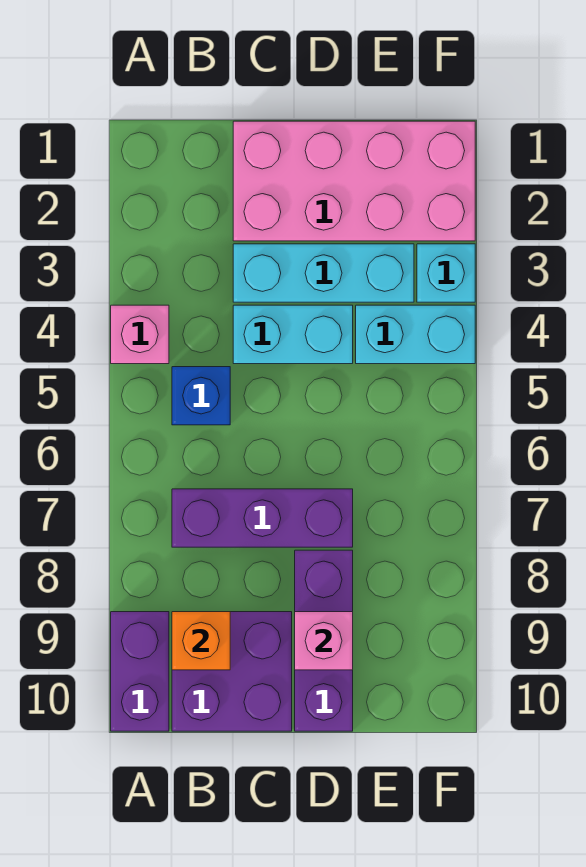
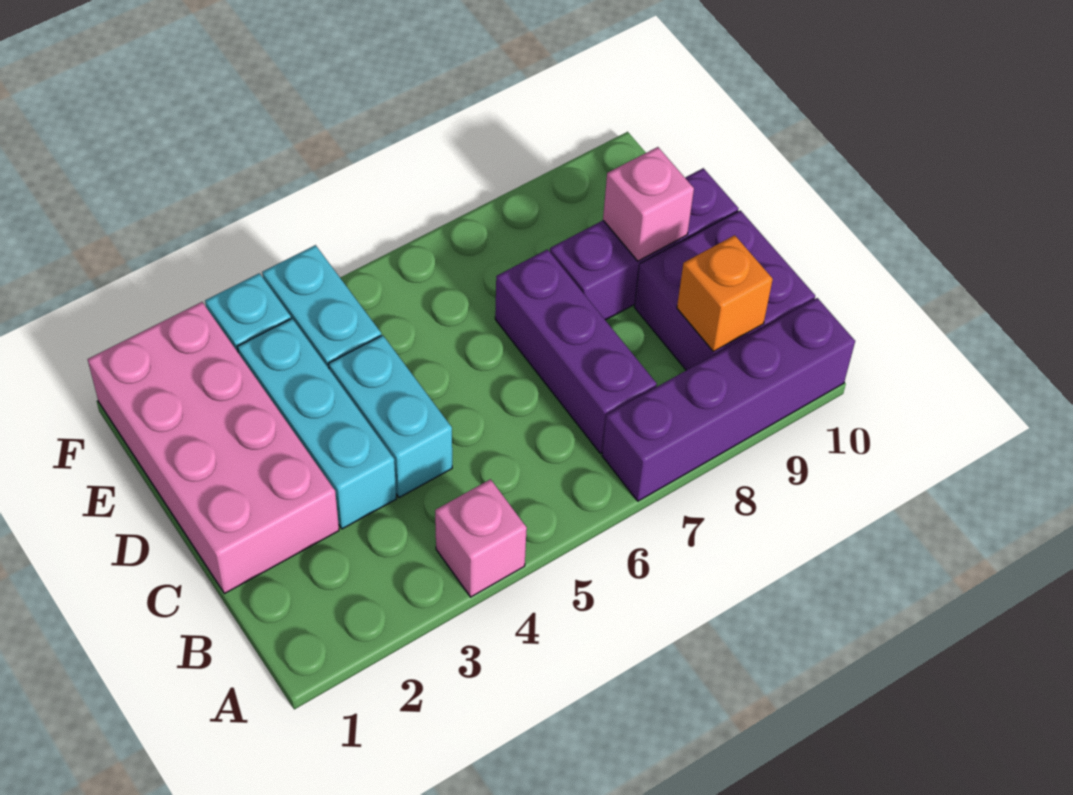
purple 1x2 brick [111,612,169,731] -> purple 1x4 brick [602,298,855,501]
blue 1x1 brick [172,367,230,425] -> none

